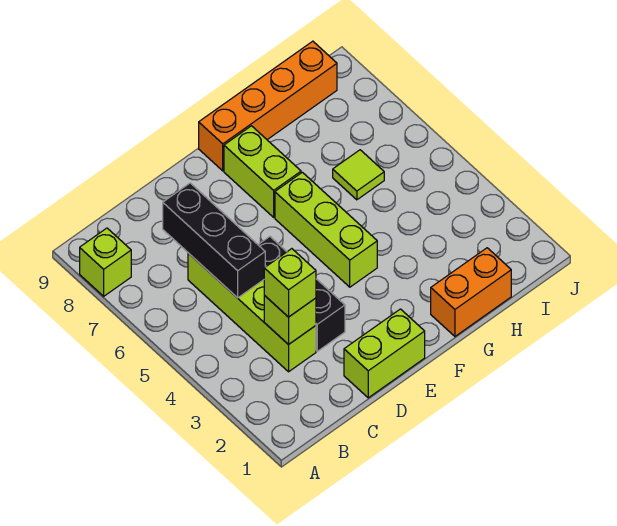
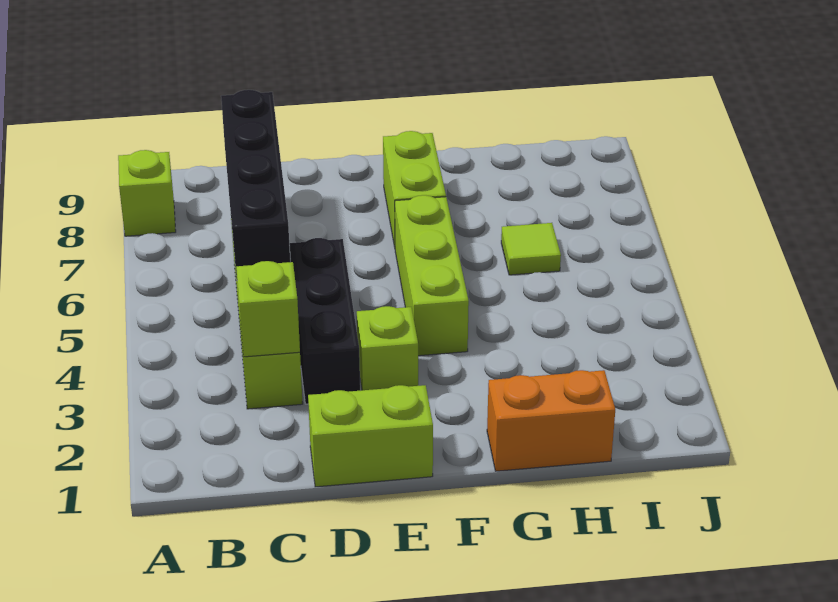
lime 1x1 brick [264,249,316,317] -> lime 1x1 brick moved to [357,306,418,390]
black 1x3 brick [163,183,265,298] -> black 1x4 brick [221,90,290,279]
orange 1x4 brick [199,41,337,171] -> none

